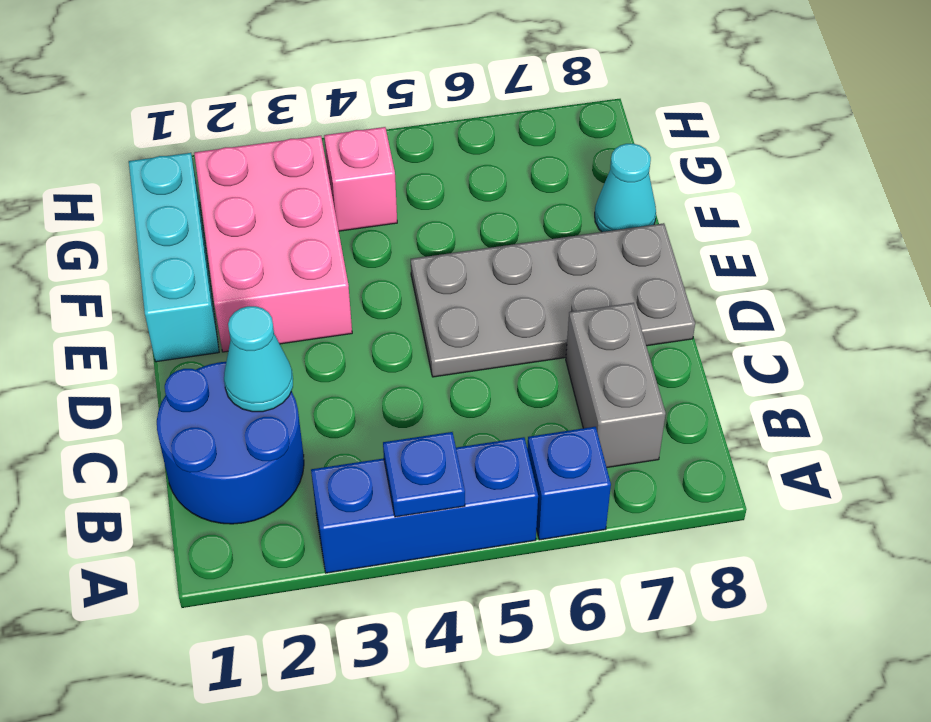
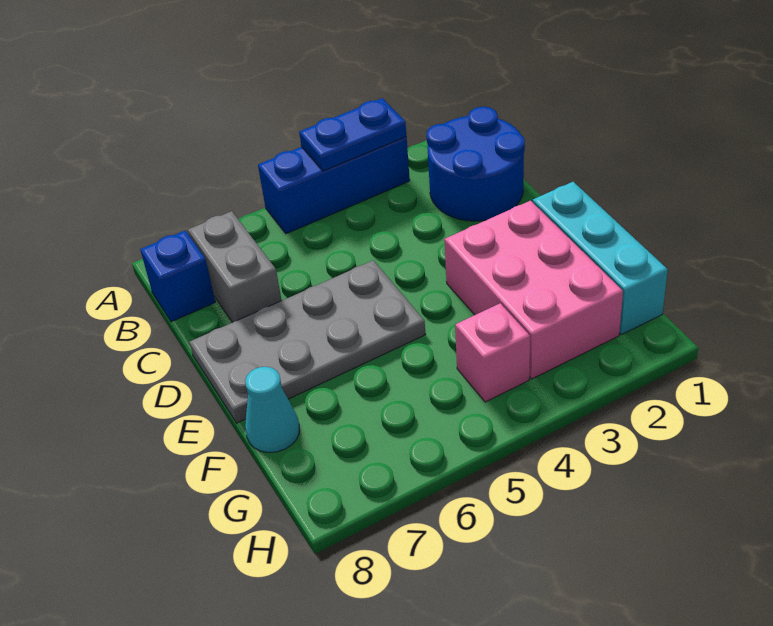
blue 1x1 plate [383,432,465,517] -> blue 1x2 plate [299,98,407,171]
blue 1x1 brick [527,427,611,540] -> blue 1x1 brick moved to [140,231,215,322]
cyan 1x1 cone [224,306,293,412] -> none

